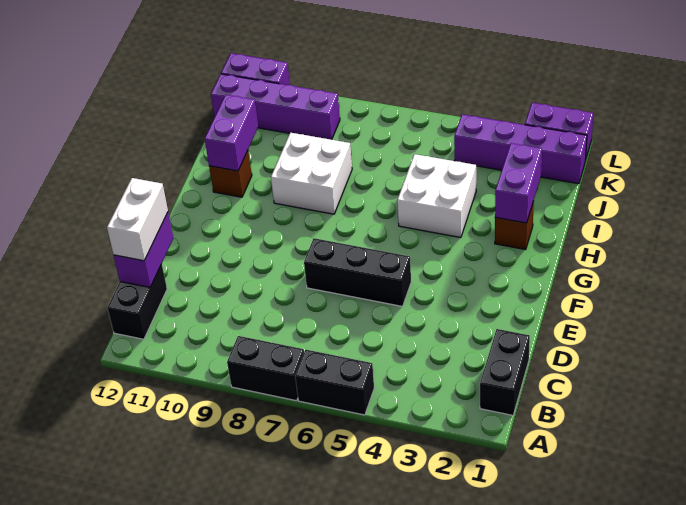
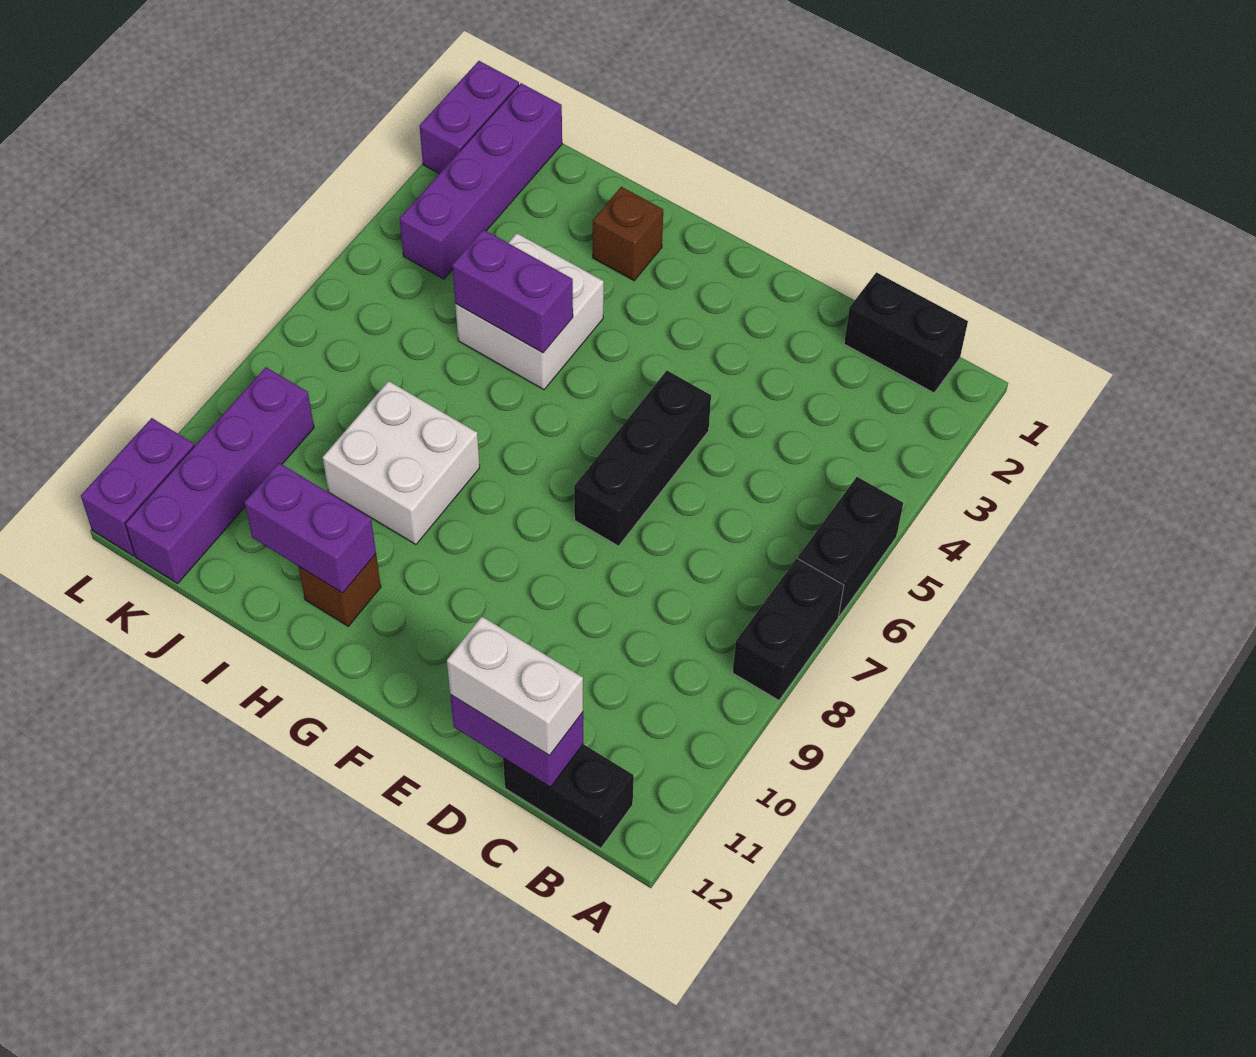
purple 1x2 brick [495,143,542,223] -> purple 1x2 brick moved to [452,229,573,353]

